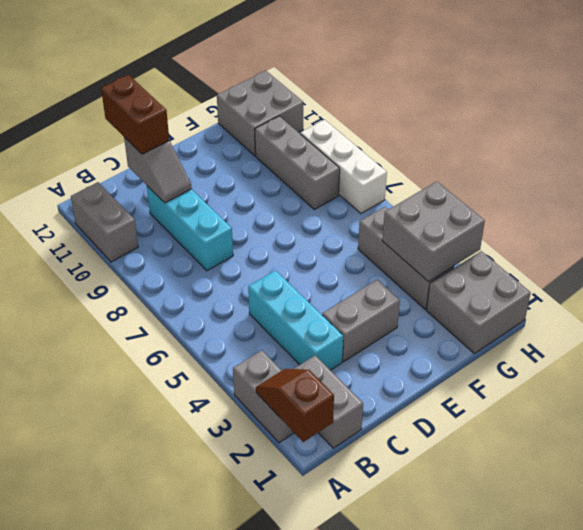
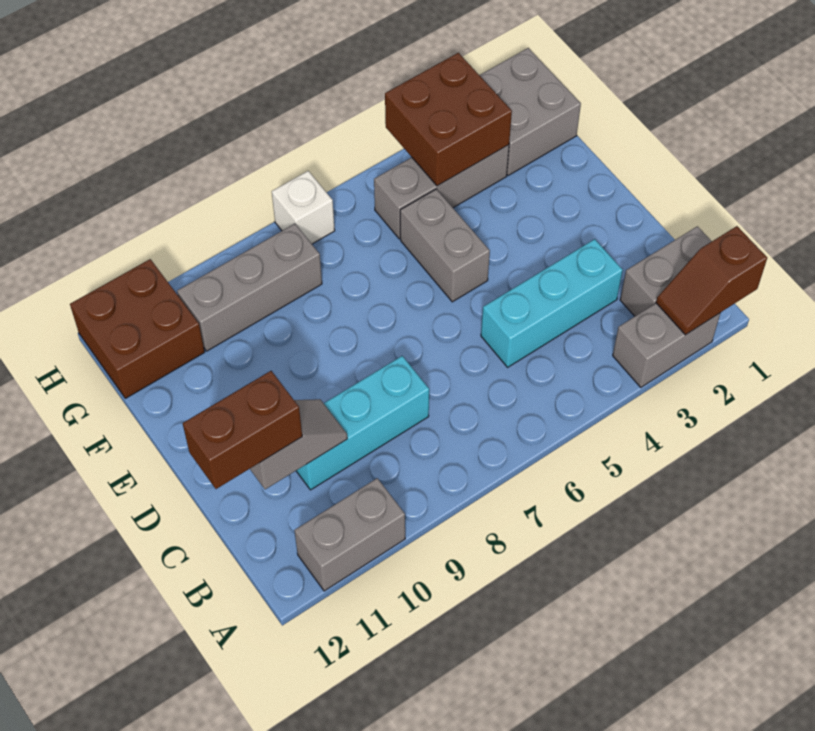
grey 1x2 brick [322,280,400,362] -> grey 1x2 brick moved to [400,189,490,302]
grey 2x2 brick [382,181,485,282] -> brown 2x2 brick [385,53,512,186]
grey 2x2 brick [217,71,303,156] -> brown 2x2 brick [70,259,205,398]
white 1x3 brick [300,120,387,214] -> white 1x1 brick [272,171,335,244]

